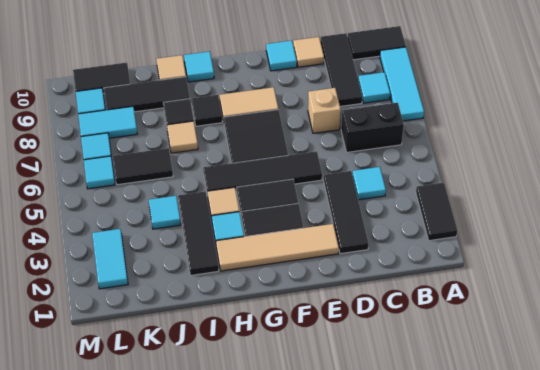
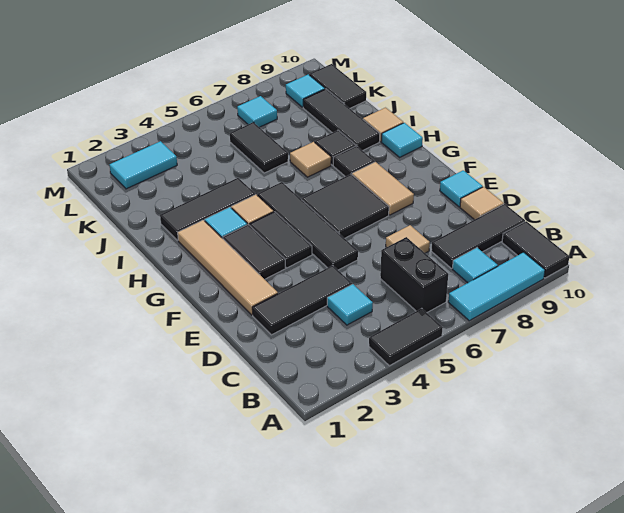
black 1x2 tile [416,183,457,241] -> black 1x2 tile moved to [369,308,443,366]
tan 1x1 brick [308,88,341,133] -> tan 1x1 tile [386,225,430,253]
cyan 1x1 tile [149,196,181,229] -> none
cyan 1x2 tile [78,106,137,138] -> none
cyan 1x1 tile [84,156,115,189] -> none

